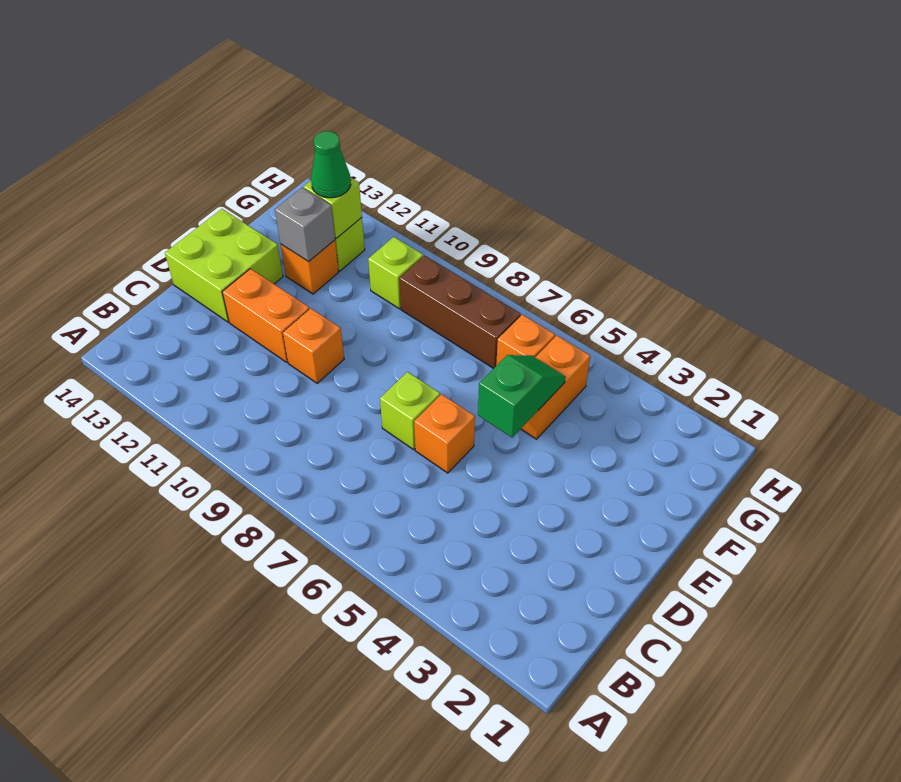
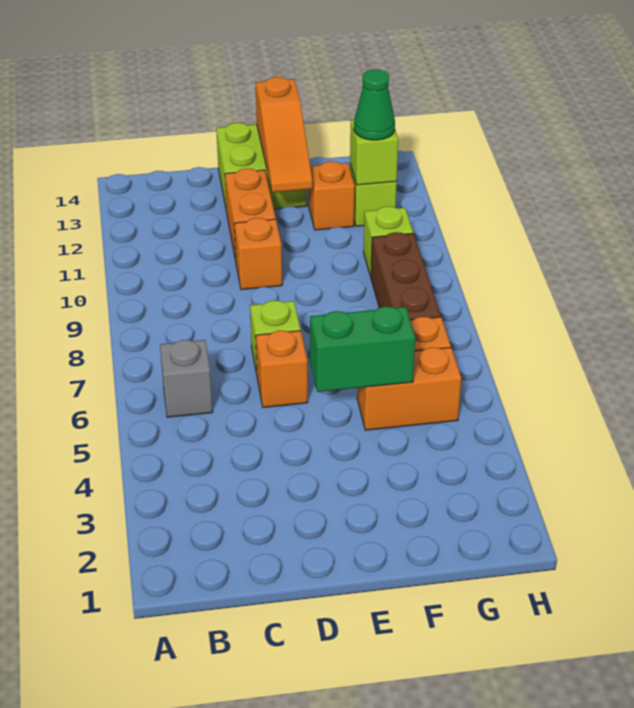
green 1x2 slope [478,355,566,437] -> green 1x2 brick [310,306,415,392]
none -> orange 1x3 slope [256,77,313,192]
grey 1x1 brick [275,188,335,262] -> grey 1x1 brick moved to [160,340,213,417]

